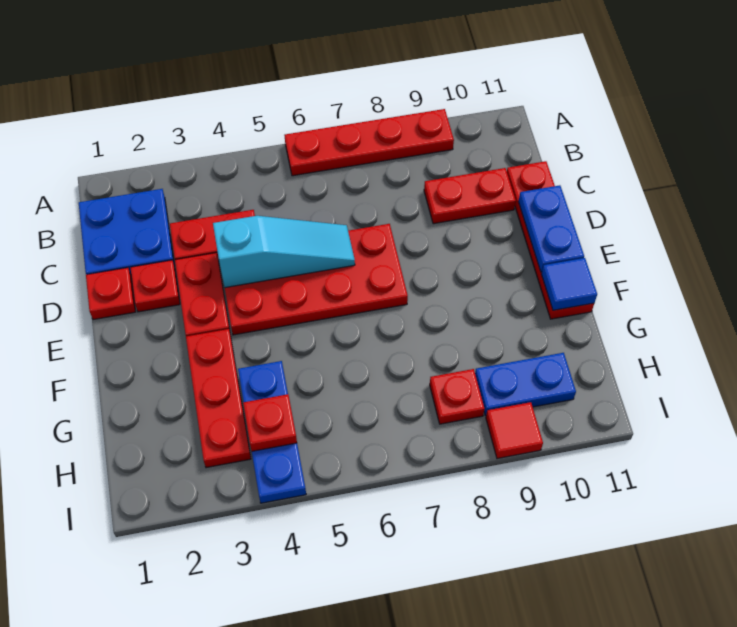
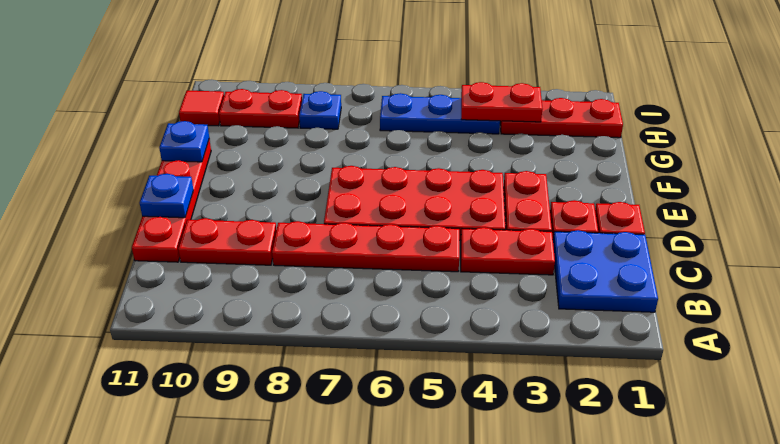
red 1x4 plate [285,109,454,176] -> red 1x4 plate moved to [272,221,459,272]
cyan 1x3 slope [213,216,355,288] -> none
blue 1x2 plate [518,185,584,272] -> blue 1x1 plate [140,174,193,218]
red 1x3 plate [186,329,251,468] -> red 1x3 plate turned to [500,98,623,138]
blue 1x1 tile [541,258,597,310] -> blue 1x1 plate [159,121,209,162]
blue 1x3 plate [238,361,306,503] -> blue 1x3 plate turned to [380,93,500,134]
red 1x1 plate [243,394,297,451] -> red 1x2 plate [461,82,542,122]
red 1x1 plate [430,369,484,424] -> blue 1x1 plate [299,91,341,129]
blue 1x2 plate [475,353,576,416] -> red 1x2 plate [219,89,302,128]
red 1x1 tile [486,402,543,459] -> red 1x1 tile moved to [179,91,224,126]

